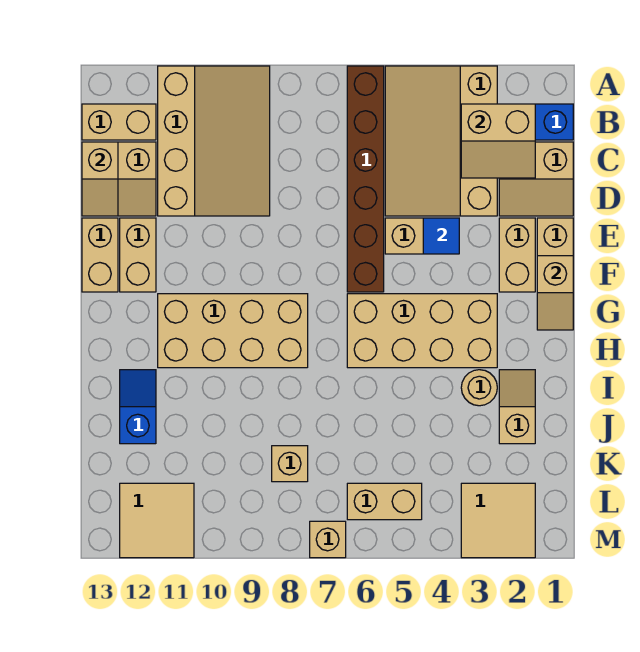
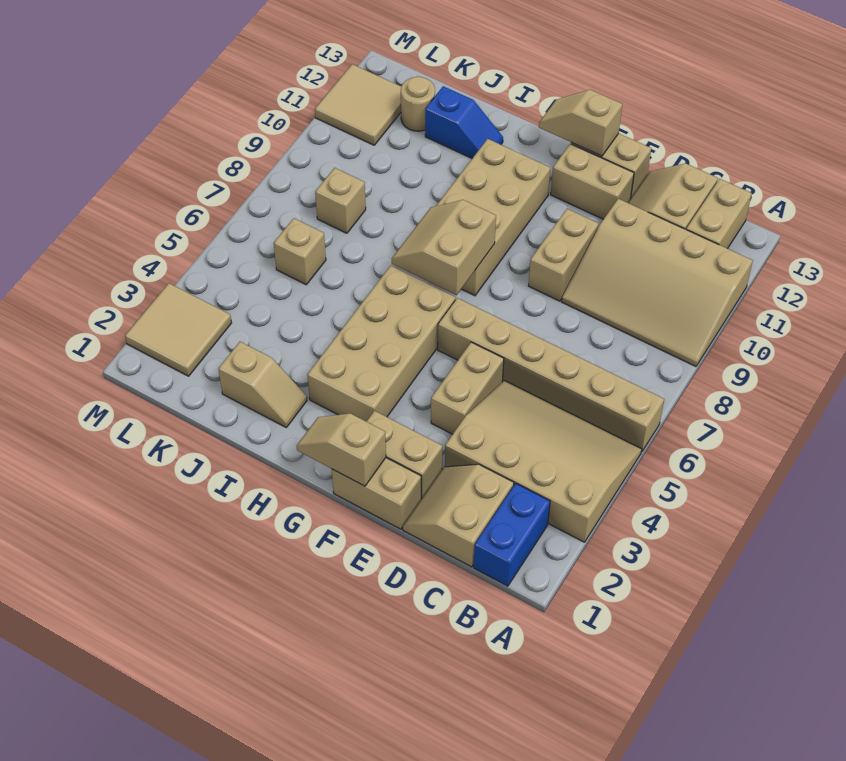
brown 1x6 brick [347,66,384,292] -> tan 1x6 brick [438,298,664,452]
tan 2x2 slope [461,104,535,178] -> tan 2x2 slope moved to [392,200,496,295]
tan 1x2 slope [82,142,118,216] -> tan 1x2 slope moved to [539,90,622,156]
blue 1x1 tile [423,218,459,254] -> none
tan 1x1 round brick [461,370,497,406] -> tan 1x1 round brick moved to [401,77,435,131]
tan 1x2 brick [347,483,422,520] -> tan 1x2 brick moved to [529,209,598,301]
tan 1x1 brick [310,521,346,558] -> tan 1x1 brick moved to [274,218,326,285]

